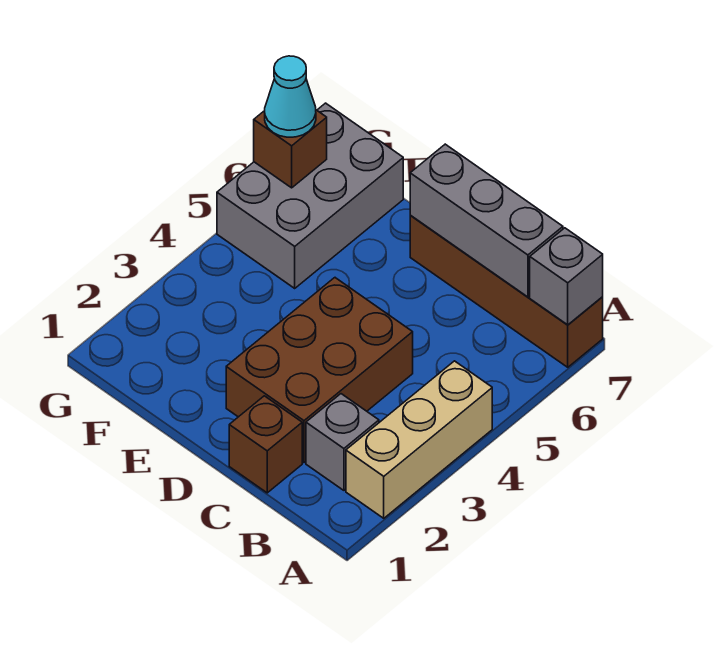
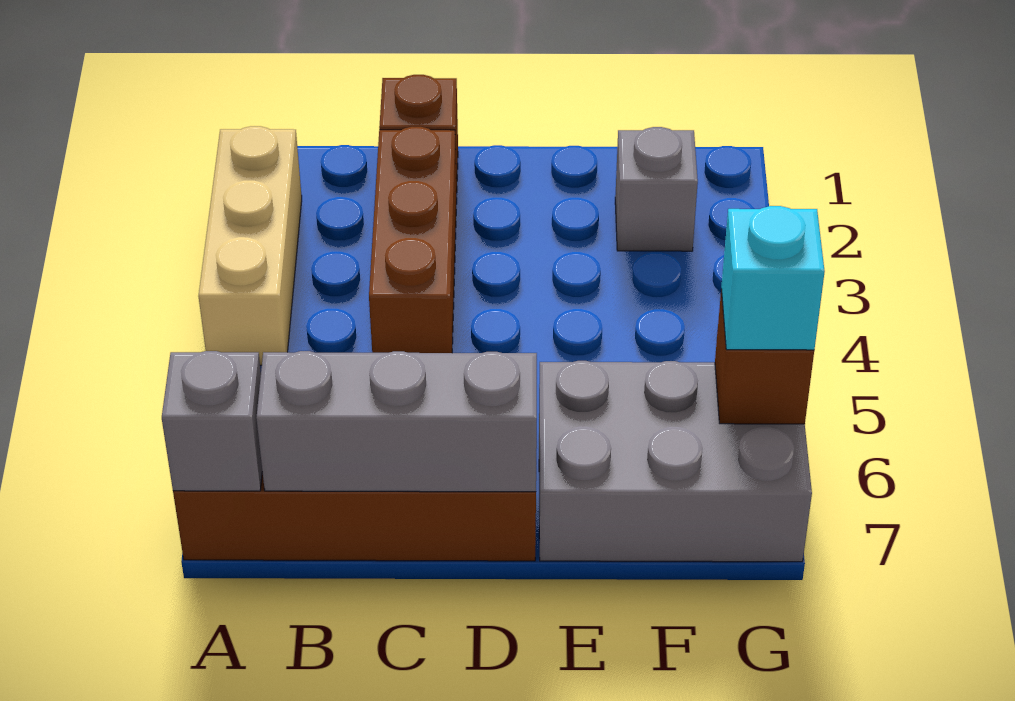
grey 1x1 brick [306,394,379,490] -> grey 1x1 brick moved to [615,127,698,251]
brown 2x3 brick [226,278,413,463] -> brown 1x3 brick [369,127,457,353]
grey 2x3 brick [217,103,403,288] -> grey 2x3 brick turned to [539,361,812,562]
cyan 1x1 cone [265,56,316,137] -> cyan 1x1 brick [721,206,825,350]

